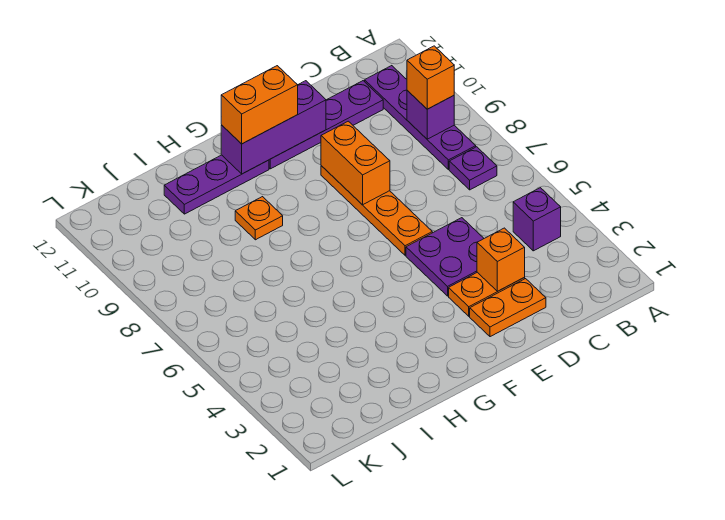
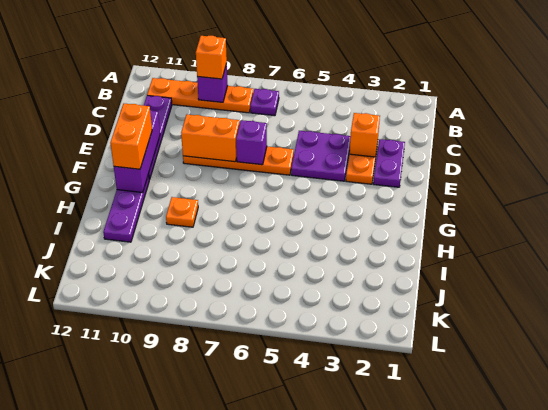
purple 1x1 brick [513,188,561,251] -> purple 1x1 brick moved to [236,120,267,165]
purple 1x4 plate [365,66,476,170] -> orange 1x4 plate [147,78,253,113]
orange 1x2 plate [470,279,546,337] -> purple 1x2 plate [373,139,405,187]

